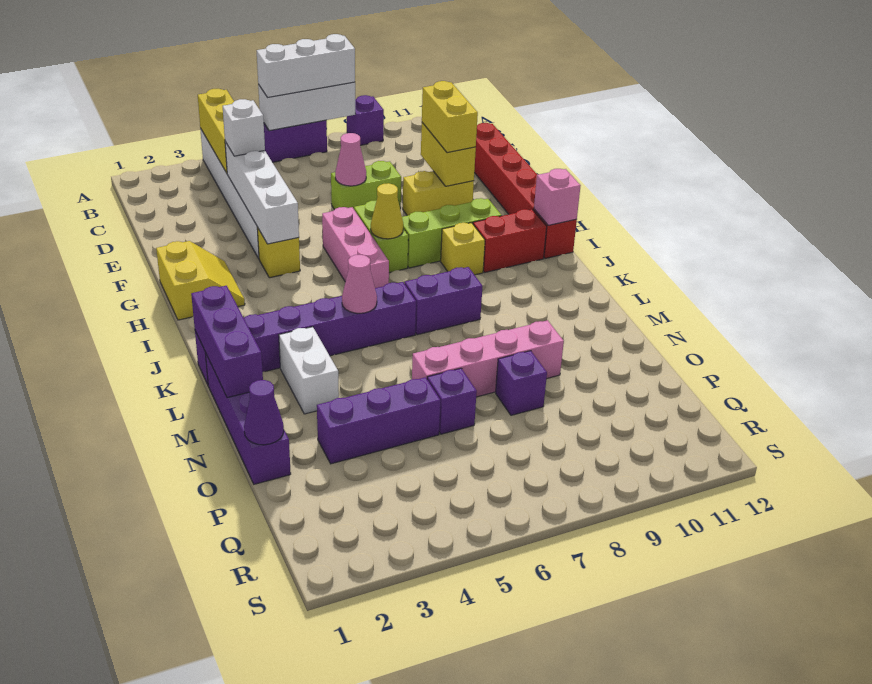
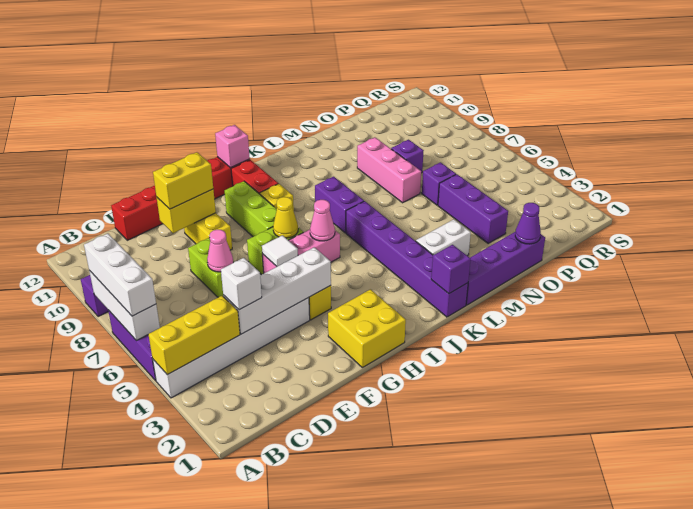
yellow 2x2 slope [156,241,245,320] -> yellow 2x2 brick [328,289,406,368]
none -> white 1x1 tile [262,235,298,267]
purple 1x3 brick [191,286,263,398] -> purple 1x1 brick [431,245,471,294]
pink 1x1 cone [342,255,377,313] -> pink 1x1 cone moved to [310,200,335,241]
pink 1x4 brick [412,320,564,397] -> pink 1x3 brick [357,137,421,203]

